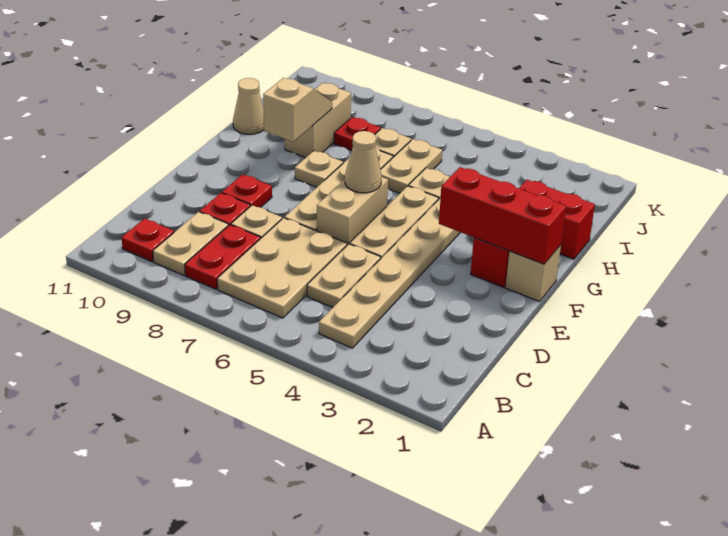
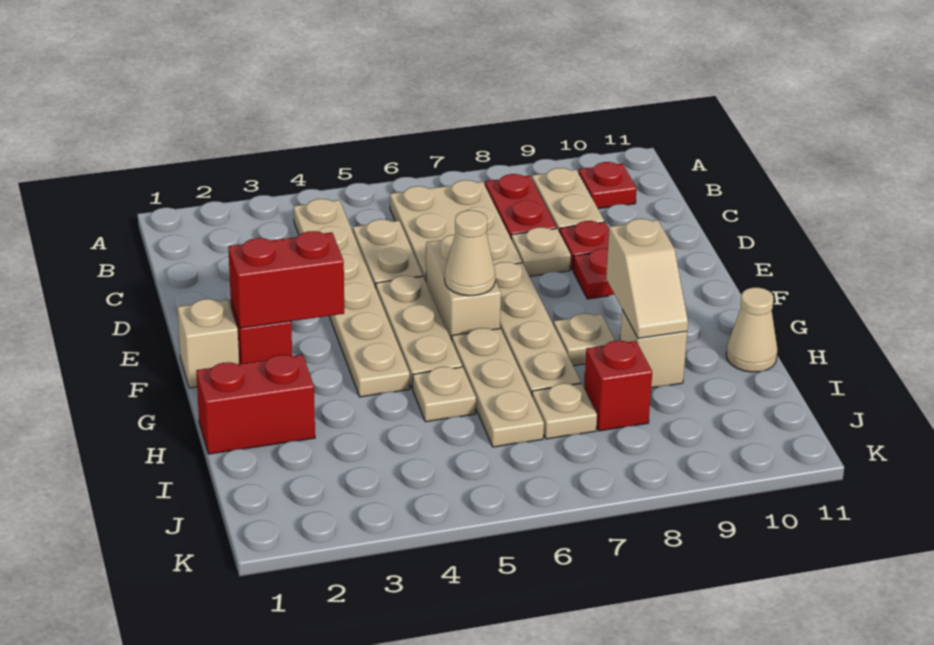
red 1x3 brick [439,167,566,264] -> red 1x2 brick [228,231,344,328]
tan 1x2 plate [380,139,442,193] -> tan 1x3 plate [452,328,544,447]
tan 1x2 brick [285,83,351,158] -> tan 1x1 brick [620,310,687,388]
red 1x1 plate [334,117,381,151] -> red 1x1 brick [584,341,652,431]

